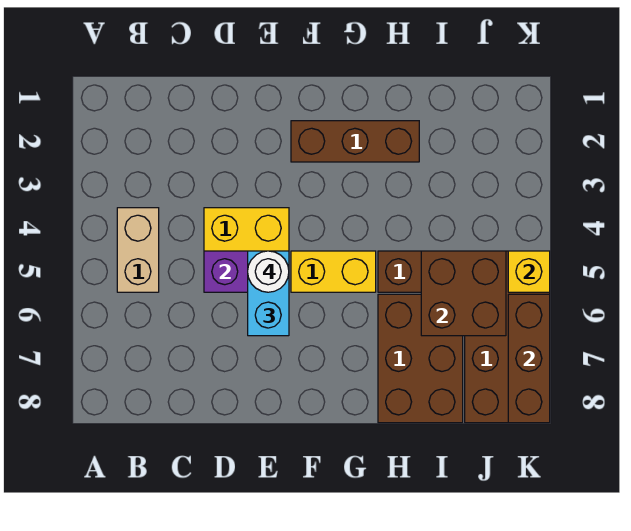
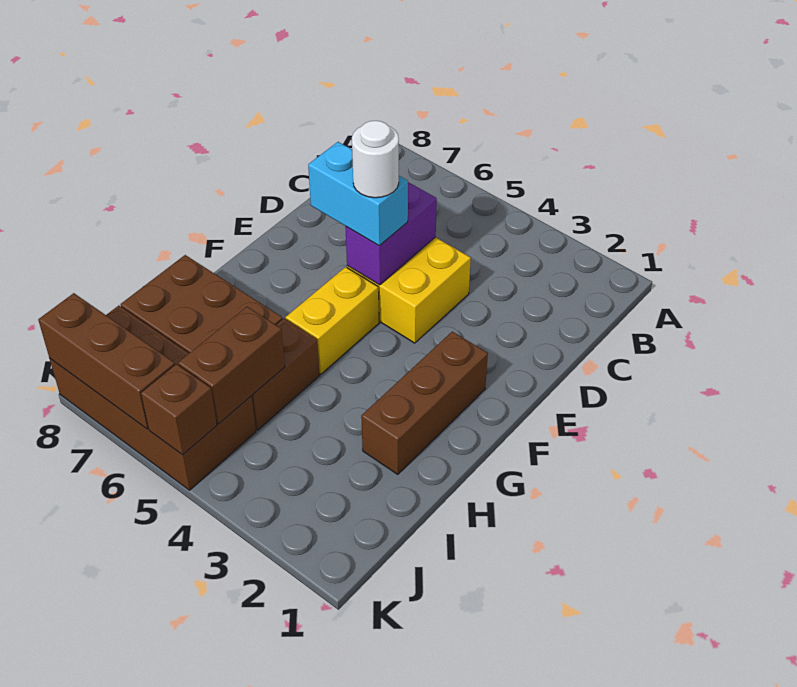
tan 1x2 brick [117,208,159,292] -> none
brown 2x2 brick [421,251,506,336] -> brown 1x2 brick [178,307,285,424]
yellow 1x1 brick [508,251,550,292] -> brown 1x1 brick [141,364,217,455]

